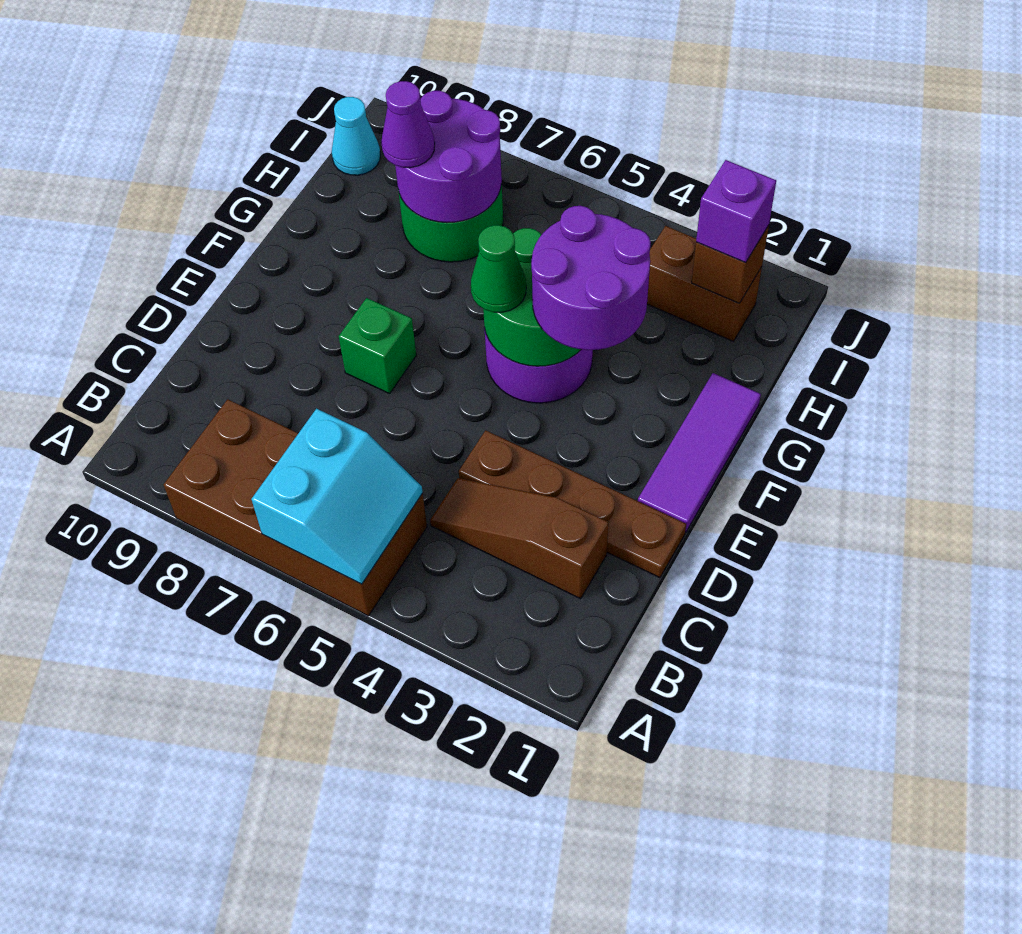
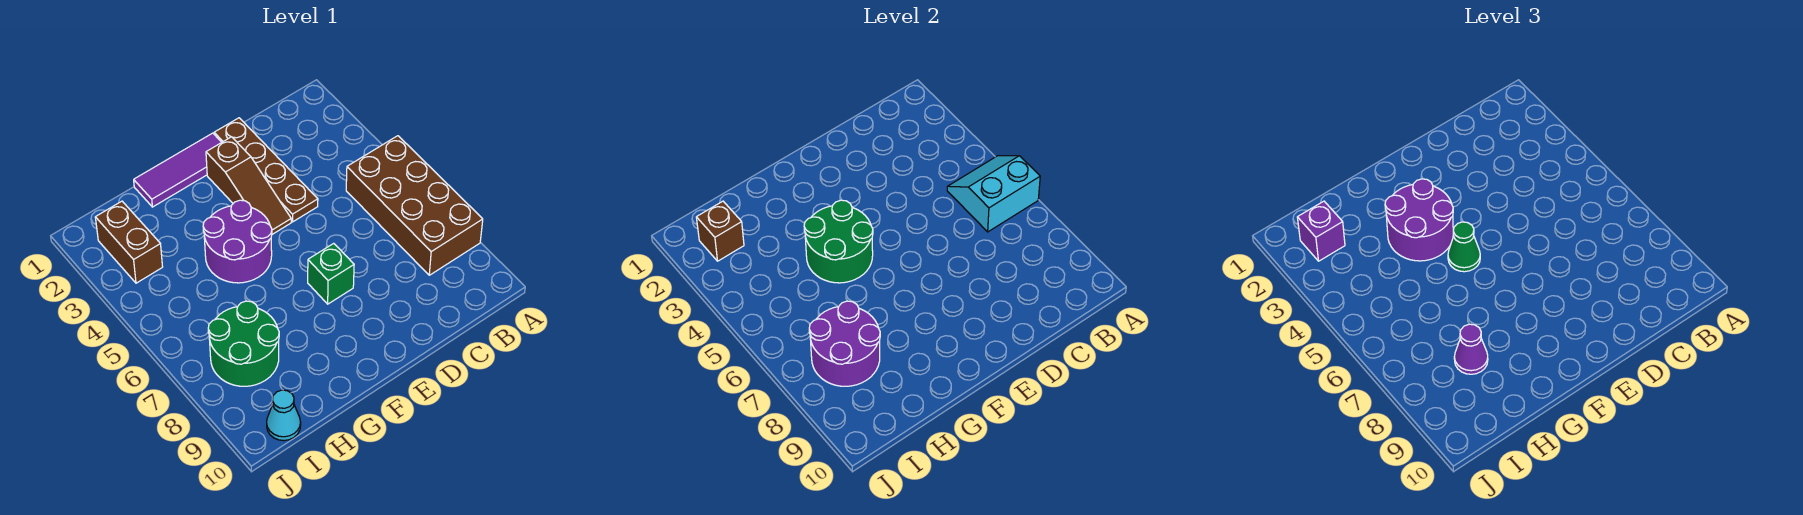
brown 1x3 slope [430,478,609,599] -> brown 1x3 slope moved to [206,137,291,234]

